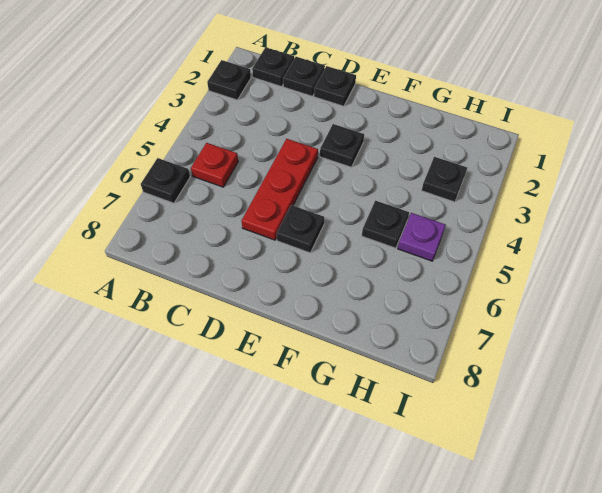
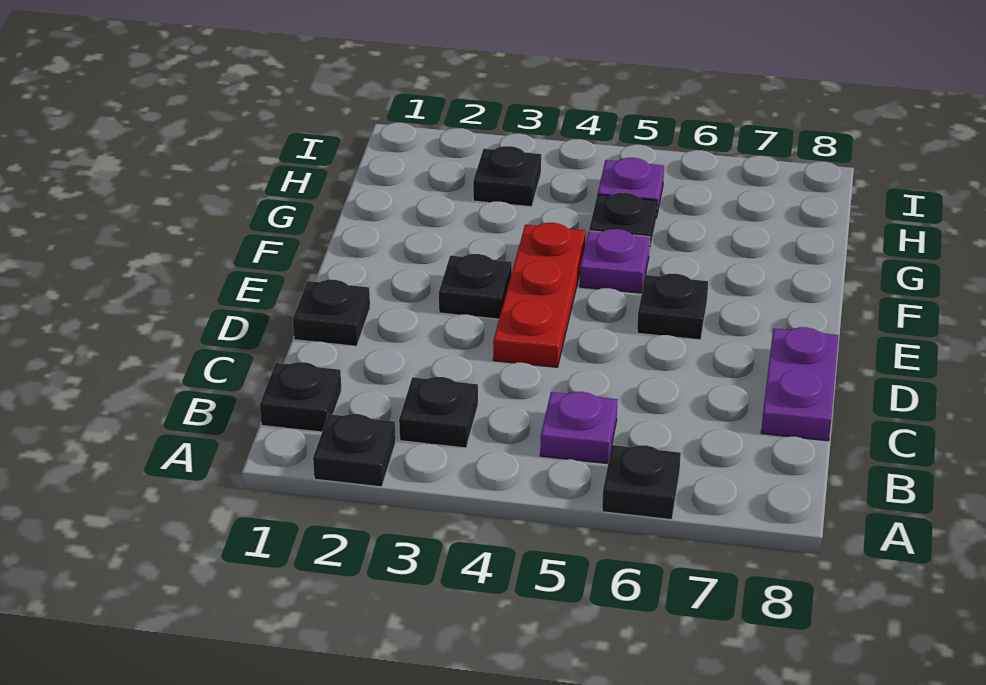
red 1x1 plate [191,143,238,187] -> purple 1x1 plate [540,392,618,464]
black 1x1 plate [283,57,325,96] -> black 1x1 plate moved to [399,377,478,448]
none -> purple 1x2 plate [761,327,839,441]
red 1x3 plate [242,139,318,240] -> red 1x3 plate turned to [493,223,586,367]
none -> purple 1x1 plate [580,229,650,293]

